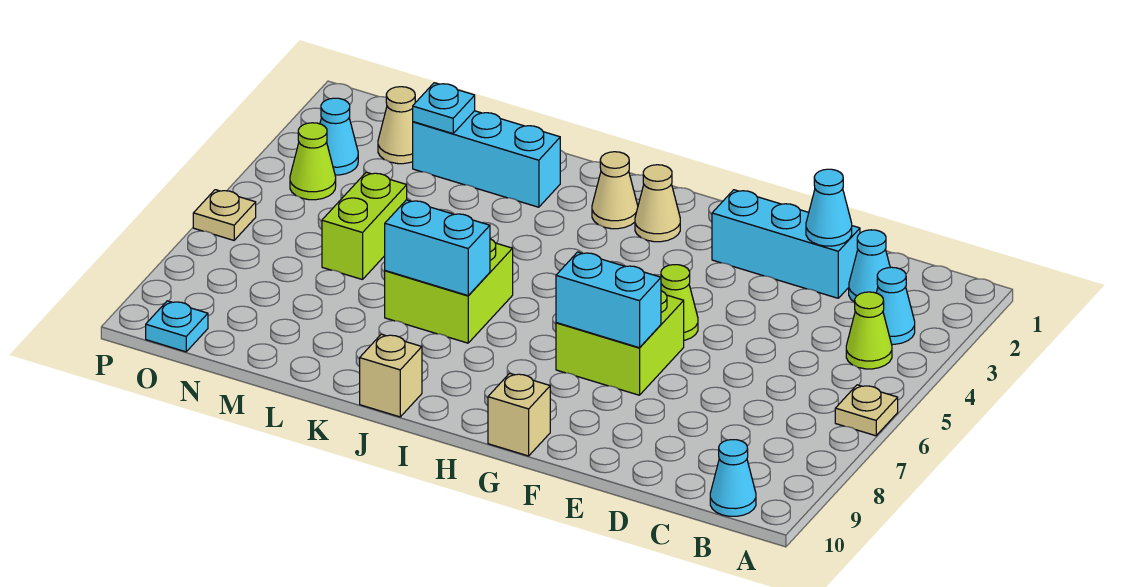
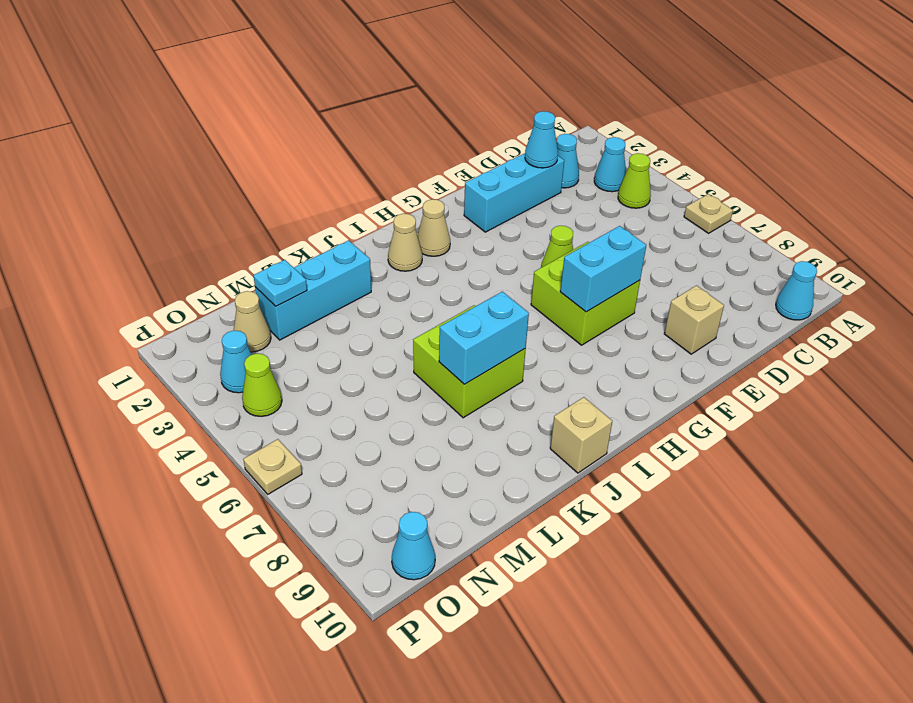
tan 1x1 brick [488,373,550,456] -> tan 1x1 brick moved to [664,286,724,354]
lime 1x2 brick [322,172,407,280] -> none
cyan 1x1 plate [146,301,208,352] -> cyan 1x1 cone [392,512,435,580]

